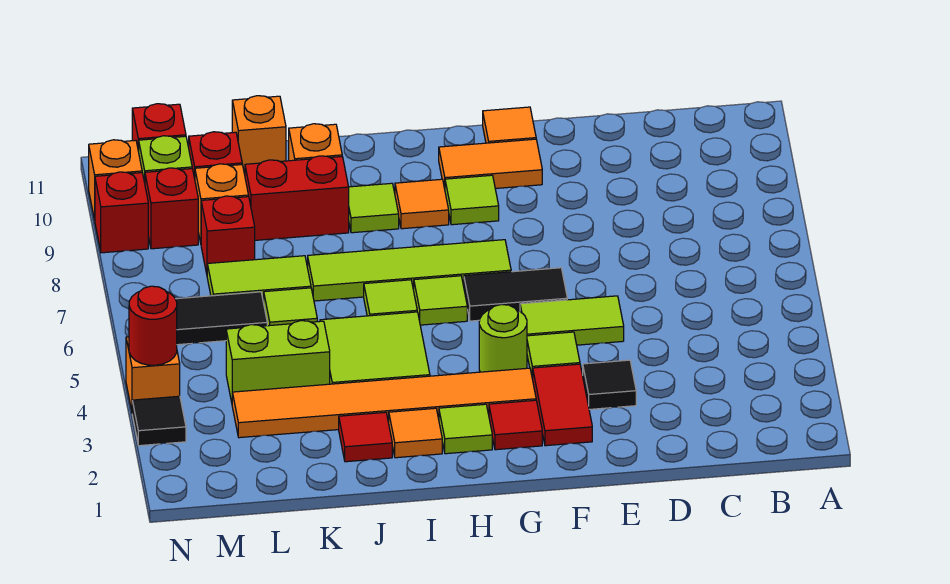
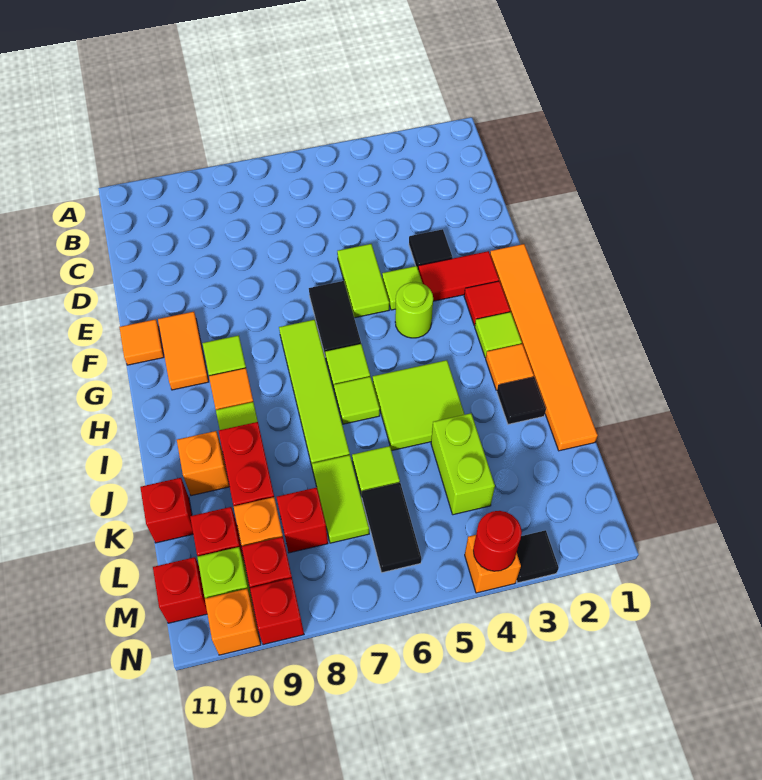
orange 1x6 tile [232,368,536,438] -> orange 1x6 tile moved to [490,244,598,451]
red 1x1 tile [339,412,392,462] -> black 1x1 tile [497,377,546,424]
orange 1x1 brick [232,96,286,174] -> red 1x1 brick [140,478,193,543]

